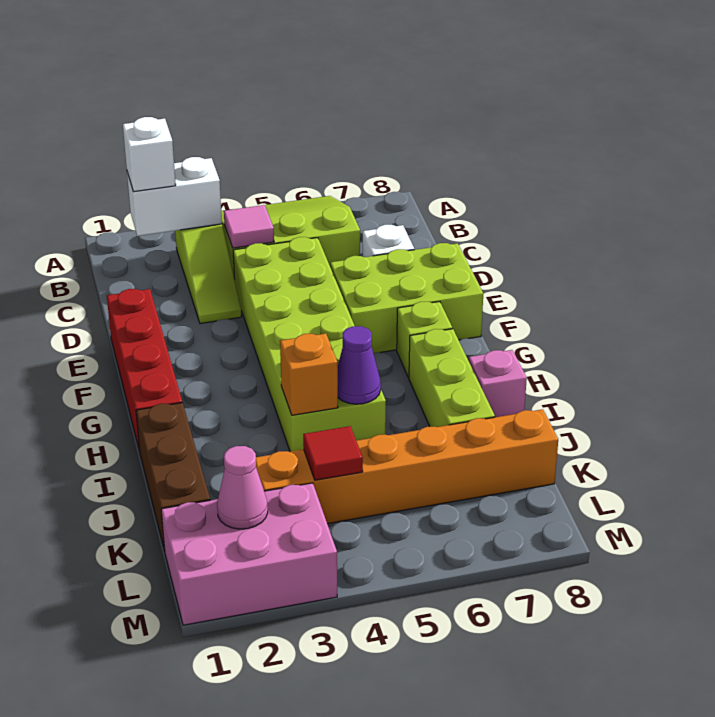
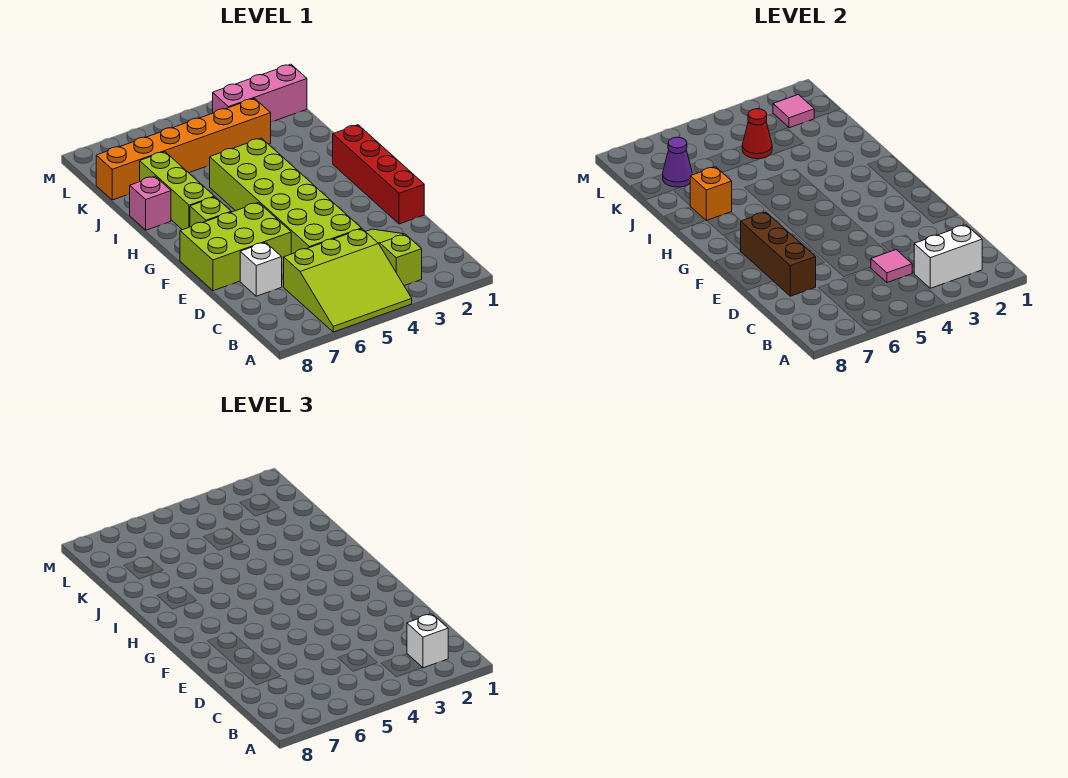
brown 1x3 brick [136,403,210,551] -> brown 1x3 brick moved to [740,212,816,296]
orange 1x1 brick [280,333,338,415] -> orange 1x1 brick moved to [690,167,732,221]
purple 1x1 cone [338,326,381,404] -> purple 1x1 cone moved to [663,137,692,187]
red 1x1 tile [303,426,363,480] -> red 1x1 cone [742,109,772,159]
pink 2x3 brick [161,483,337,625] -> pink 1x3 brick [213,64,307,122]
pink 1x1 cone [217,446,268,529] -> pink 1x1 tile [773,95,814,128]

